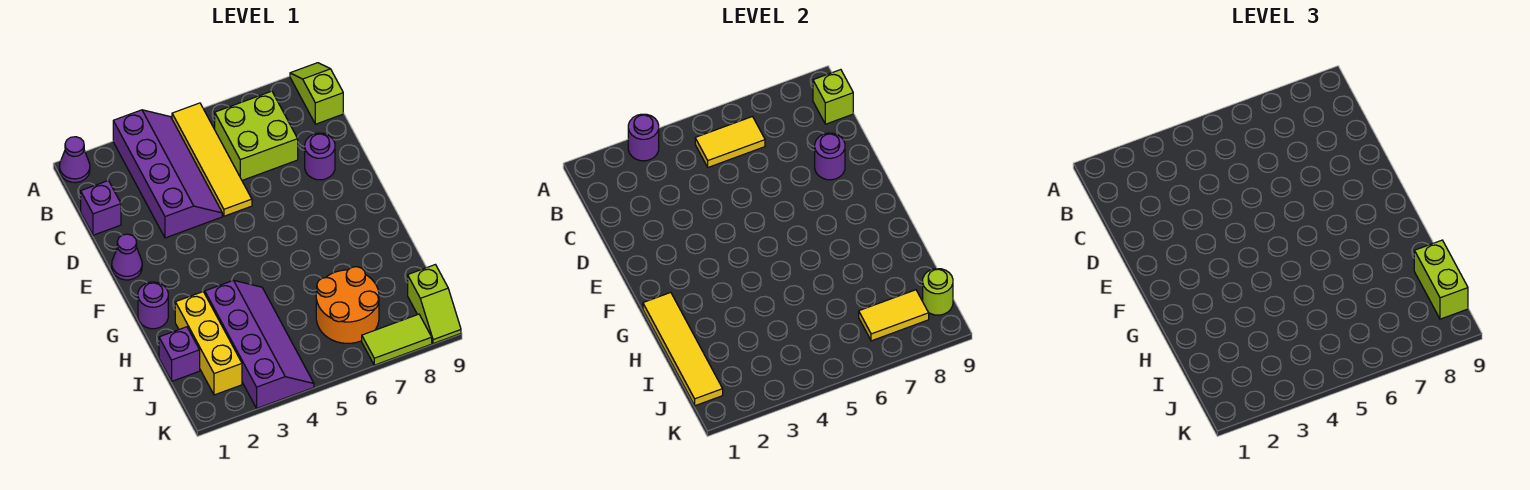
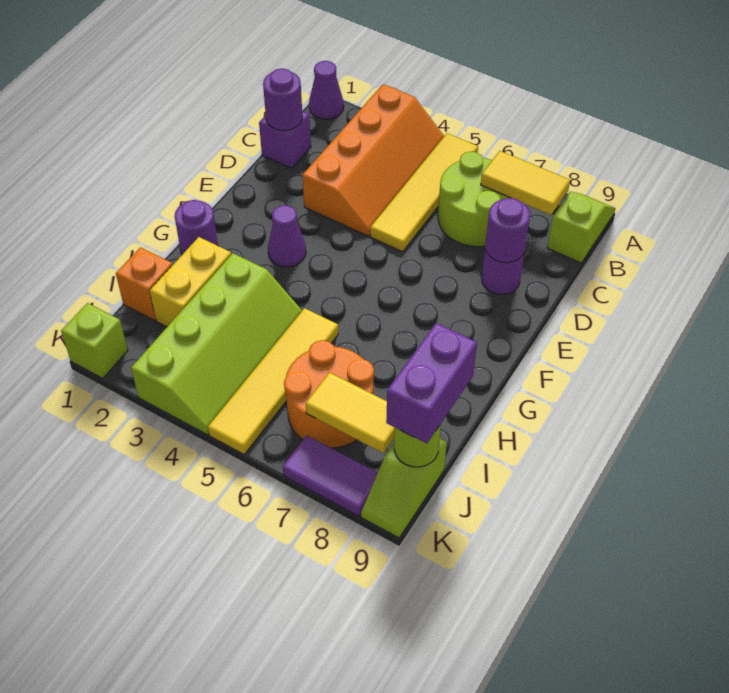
purple 2x4 slope [113,110,222,238] -> orange 2x4 slope [302,84,444,236]
purple 1x1 round brick [628,114,659,161] -> purple 1x1 round brick moved to [263,69,302,130]
yellow 1x2 tile [695,117,765,167] -> yellow 1x2 tile moved to [481,151,570,215]
lime 2x2 brick [215,91,298,180] -> lime 2x2 round brick [438,152,510,247]
lime 1x1 brick [813,70,853,124] -> lime 1x1 brick moved to [61,303,128,378]
purple 1x1 cone [112,234,142,280] -> purple 1x1 cone moved to [268,205,306,267]
yellow 1x4 tile [643,293,723,406] -> yellow 1x4 tile moved to [208,308,338,454]
yellow 1x3 brick [175,292,242,395] -> yellow 1x2 brick [150,237,231,327]
purple 2x4 slope [205,281,314,408] -> lime 2x4 slope [131,253,302,435]
purple 1x1 brick [159,327,200,381] -> orange 1x1 brick [116,247,173,320]
lime 1x2 brick [1414,240,1468,319] -> purple 1x2 brick [386,323,477,443]
lime 1x2 tile [362,314,432,365] -> purple 1x2 tile [283,435,378,516]

